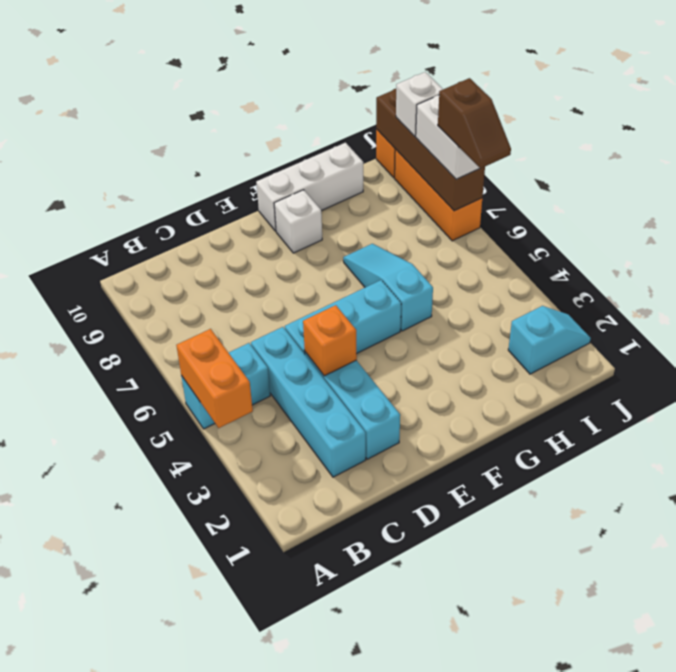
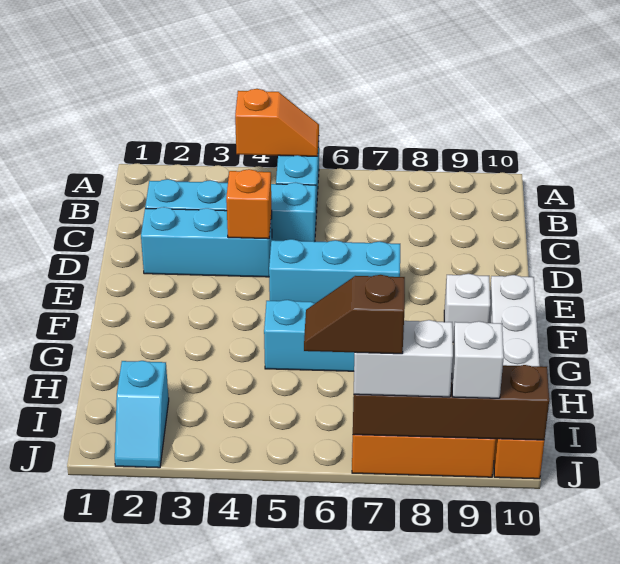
orange 1x2 brick [176,329,253,428] -> orange 1x2 slope [235,89,319,156]
cyan 1x3 brick [285,280,401,354] -> cyan 1x3 brick turned to [269,239,400,303]

